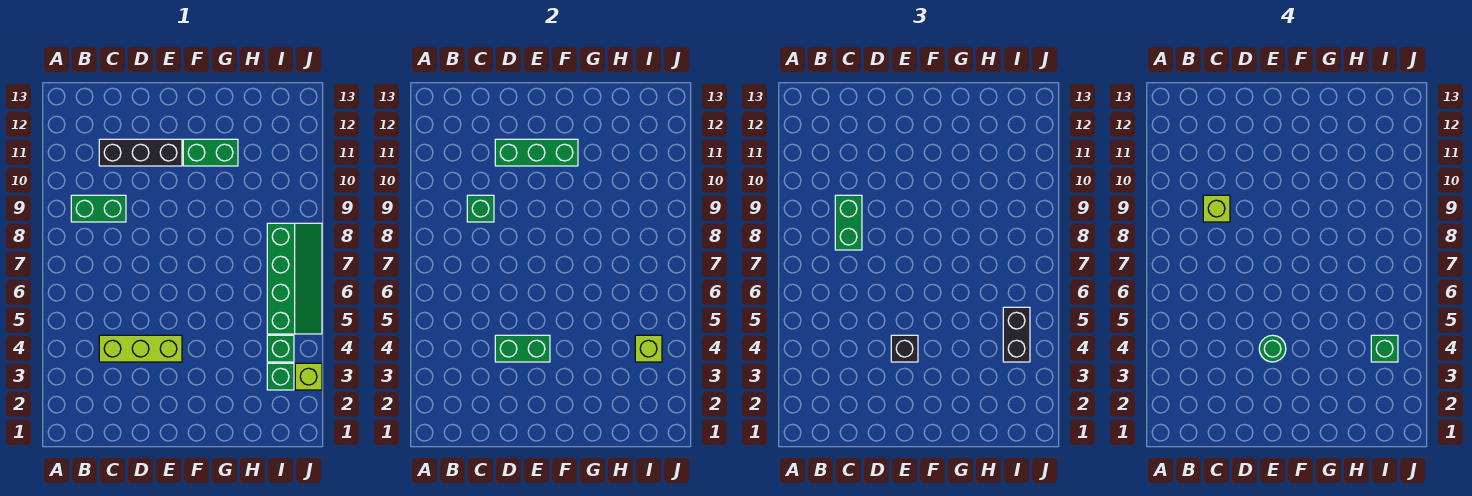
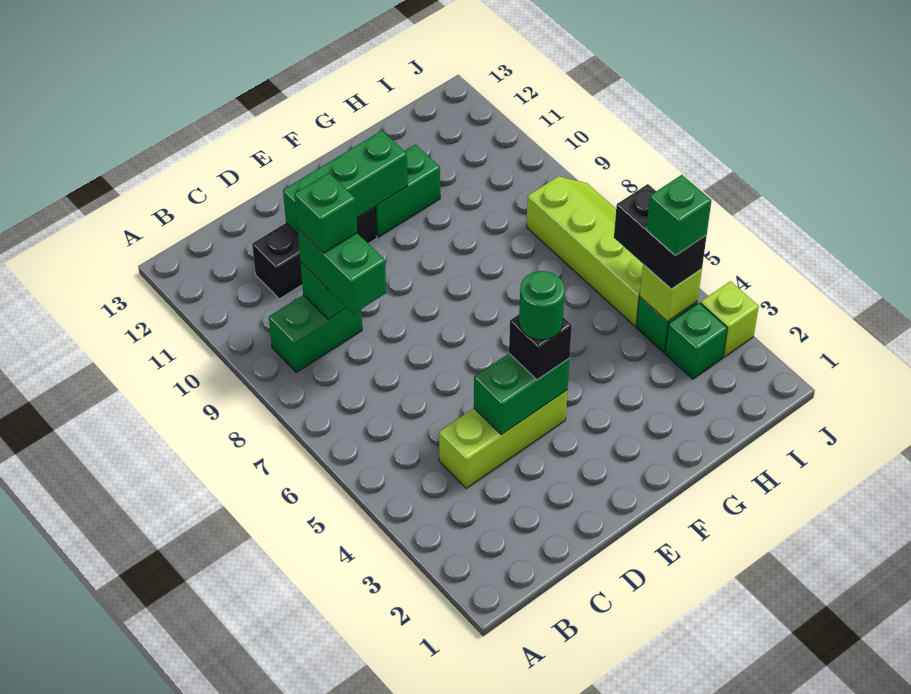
lime 1x1 brick [1203,195,1230,222] -> green 1x1 brick [295,173,357,253]
green 2x4 slope [267,223,322,334] -> lime 2x4 slope [527,176,643,326]

